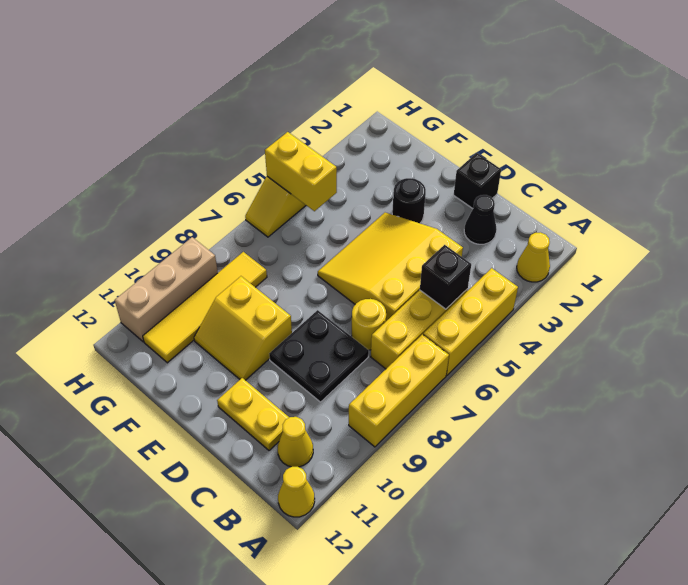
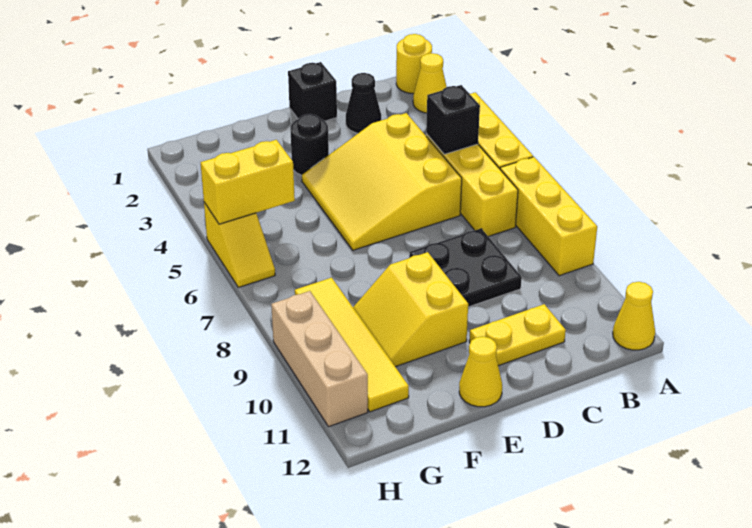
yellow 1x1 cone [278,417,313,467] -> yellow 1x1 cone moved to [459,336,502,407]
yellow 1x1 round brick [352,299,386,350] -> yellow 1x1 round brick moved to [396,34,432,94]
yellow 2x2 slope [194,276,292,380] -> yellow 2x2 slope turned to [353,252,468,367]

